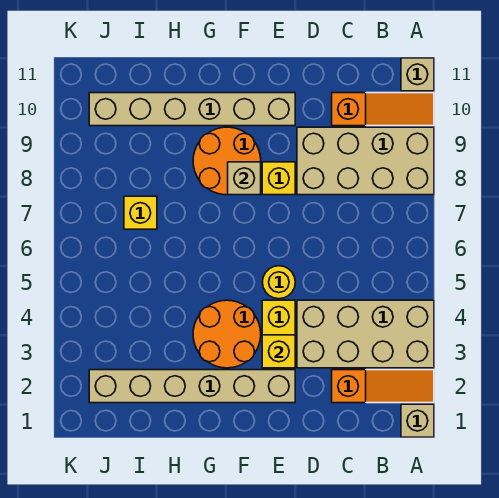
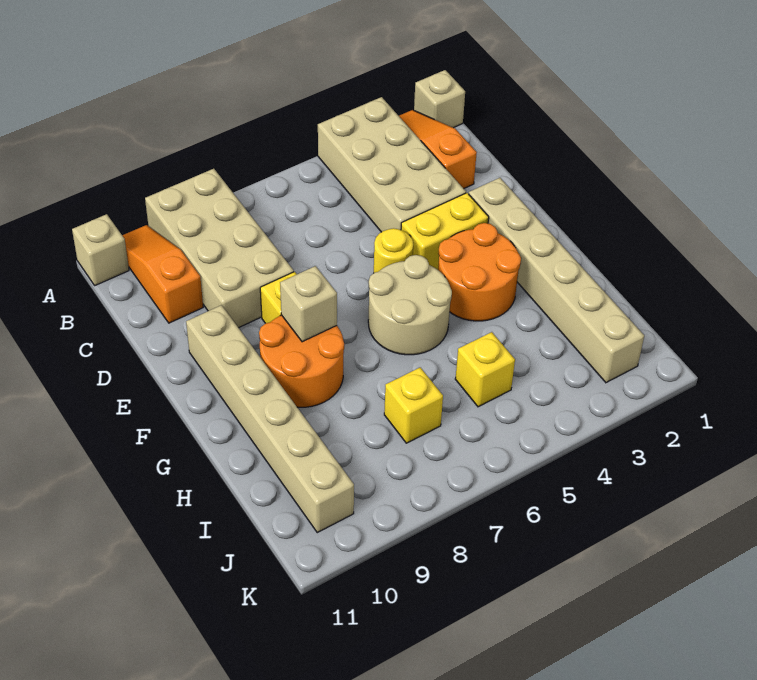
yellow 1x1 brick [262,335,295,368] -> yellow 1x1 brick moved to [455,332,515,407]
none -> tan 2x2 round brick [368,255,452,355]

